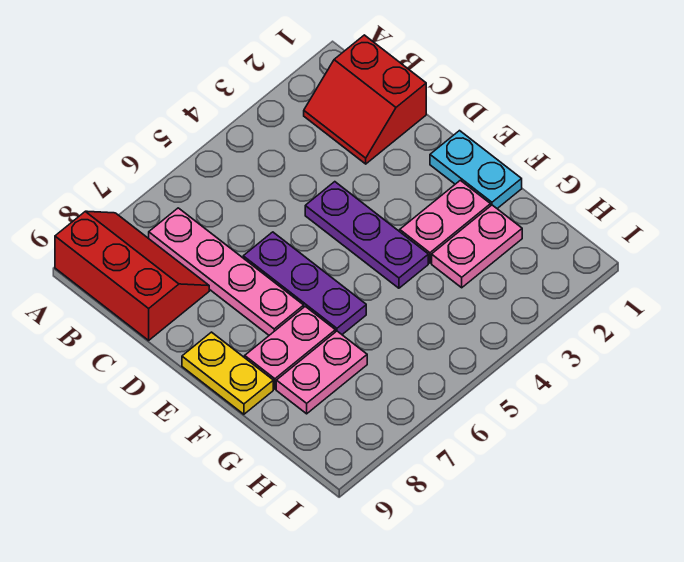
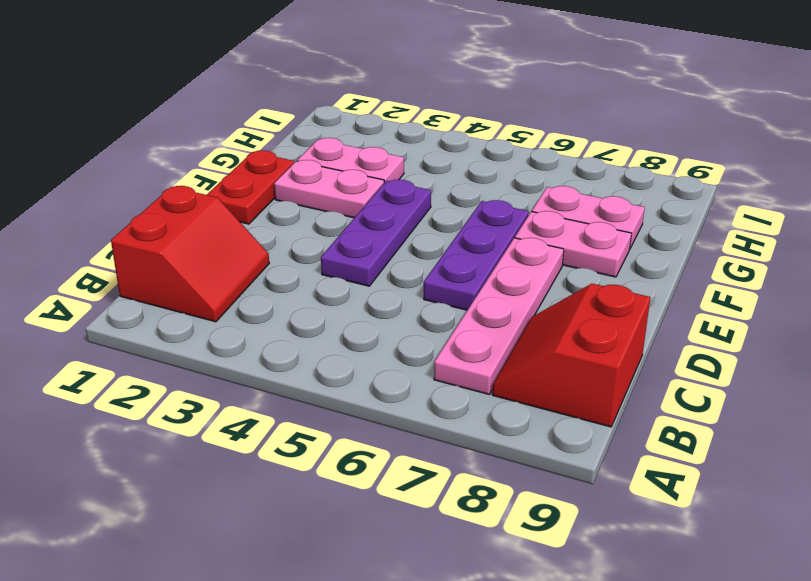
red 2x3 slope [55,211,209,340] -> red 2x2 slope [492,284,650,427]
cyan 1x2 plate [430,131,522,208] -> red 1x2 plate [207,150,294,224]
yellow 1x2 plate [182,332,273,414] -> none

